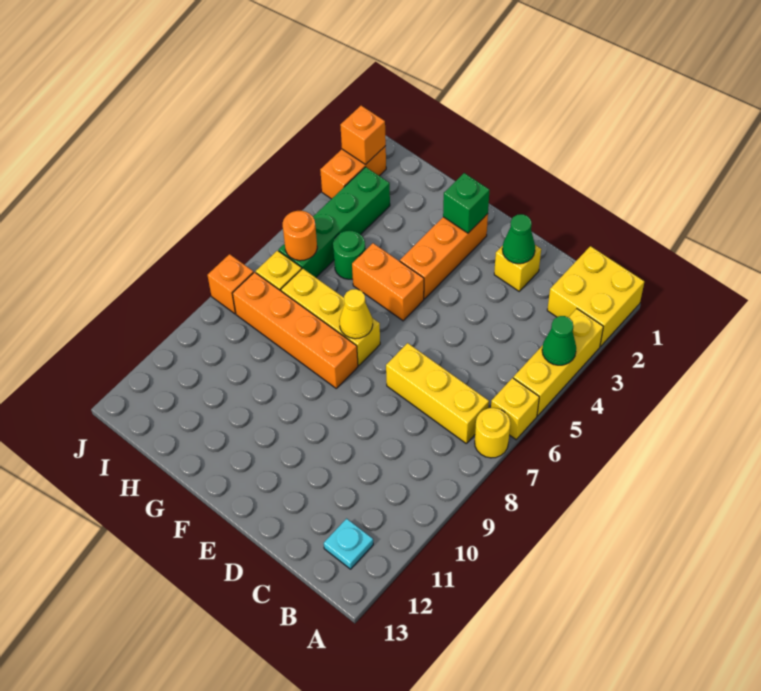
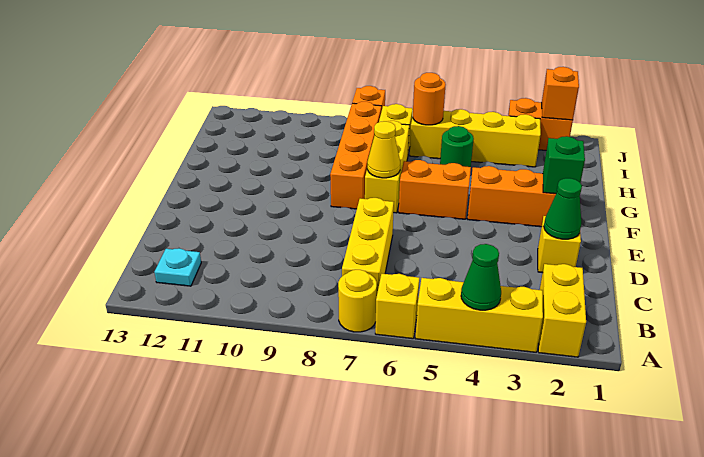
yellow 2x2 brick [547,246,644,346] -> yellow 1x2 brick [538,264,586,357]
orange 1x2 brick [352,243,424,321] -> orange 1x2 brick turned to [399,160,471,219]
green 1x4 brick [279,167,390,277] -> yellow 1x4 brick [410,109,541,167]

